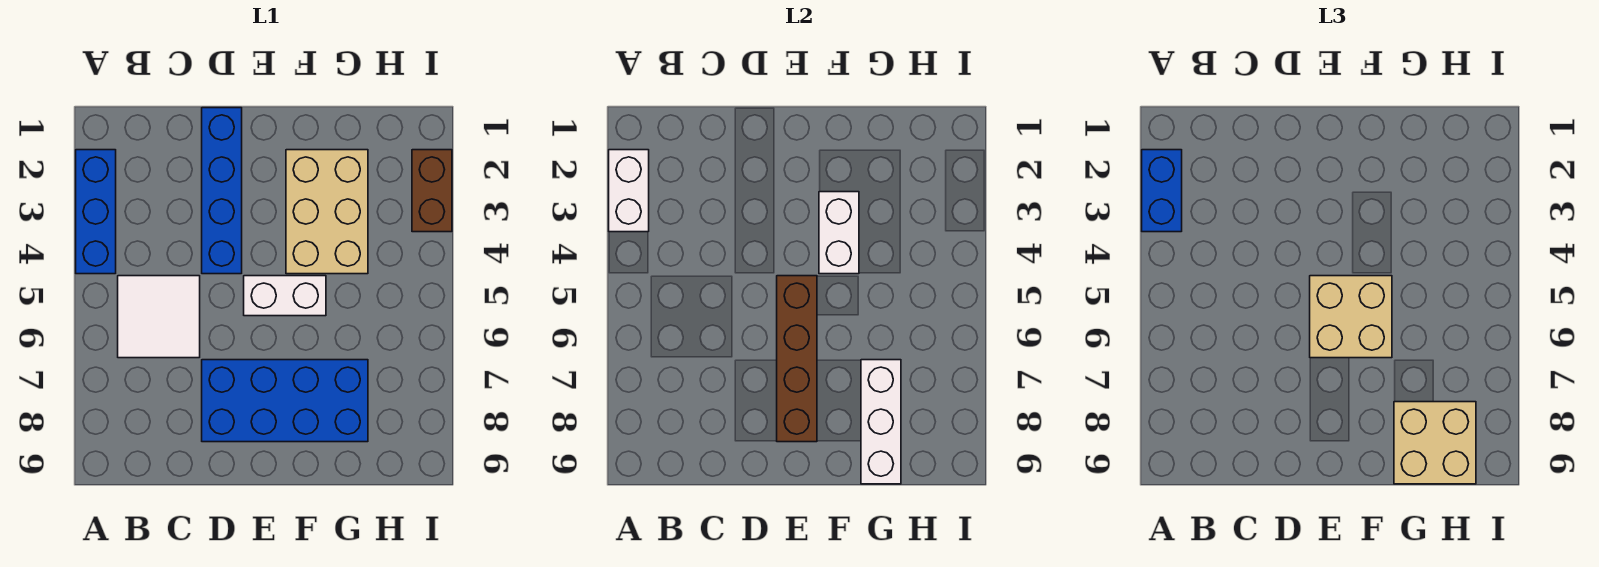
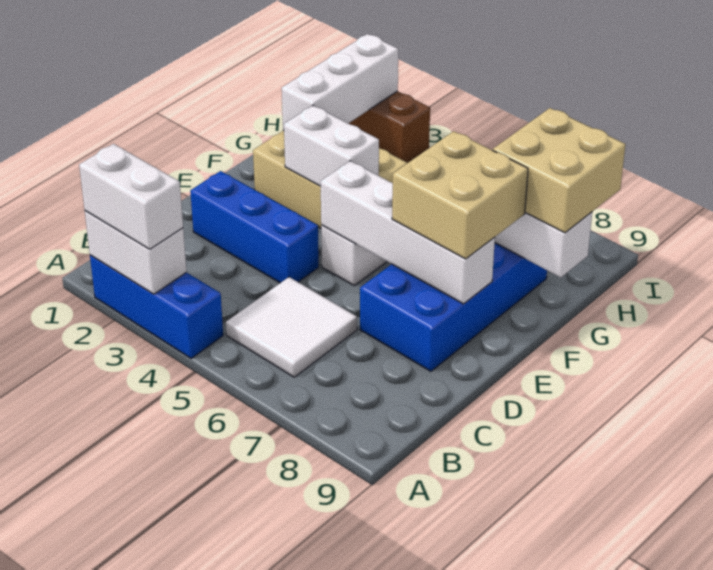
blue 1x2 brick [1142,150,1182,232] -> white 1x2 brick [79,144,183,249]
blue 1x4 brick [202,108,242,274] -> blue 1x3 brick [190,171,319,283]
brown 1x4 brick [777,276,817,442] -> white 1x4 brick [321,161,495,304]
tan 2x2 brick [1310,276,1392,358] -> tan 2x2 brick moved to [392,131,528,259]
none -> white 1x3 brick [282,34,398,130]

